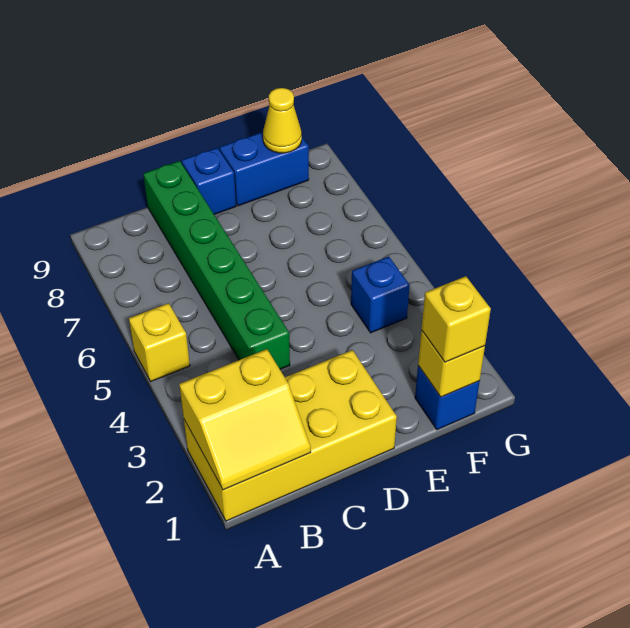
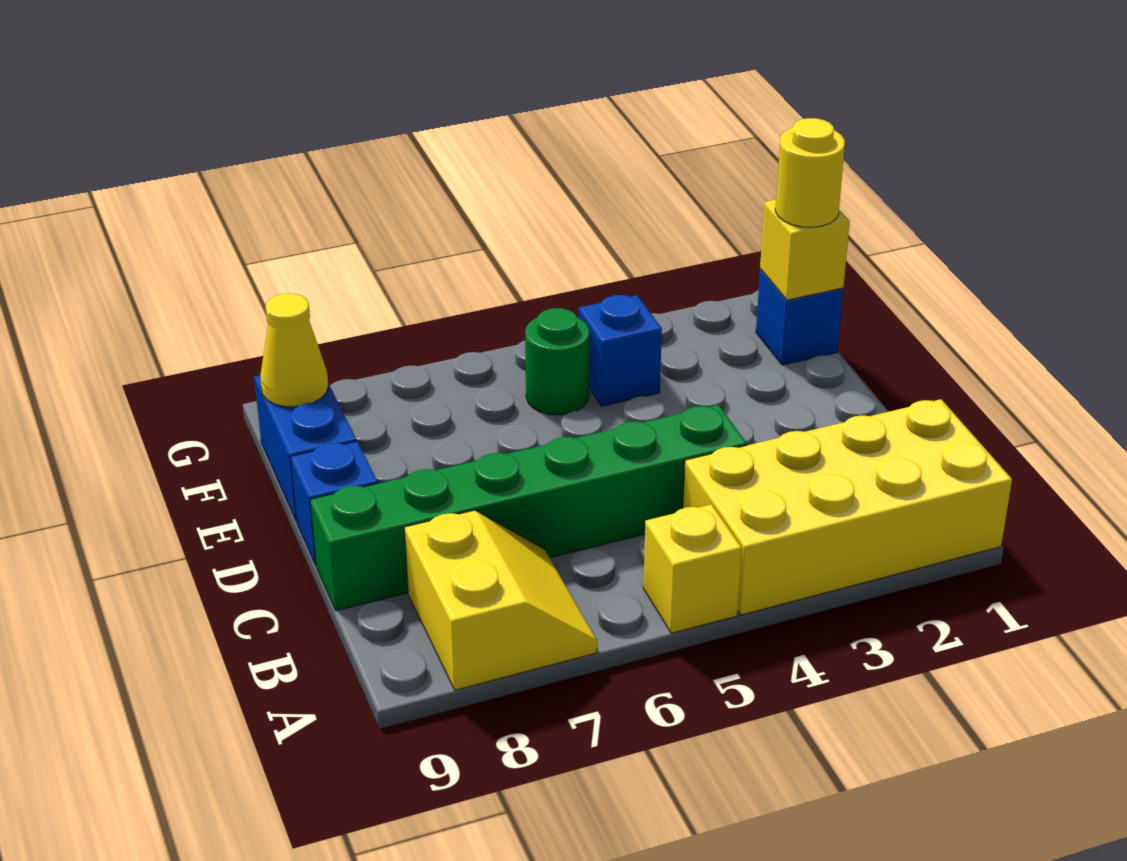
yellow 2x4 brick [184,350,397,521] -> yellow 2x4 brick turned to [683,399,1012,615]
yellow 2x2 slope [179,349,311,490] -> yellow 2x2 slope moved to [404,510,597,690]
yellow 1x1 brick [421,276,491,362] -> yellow 1x1 round brick [775,118,845,227]
none -> green 1x1 round brick [525,308,589,415]

